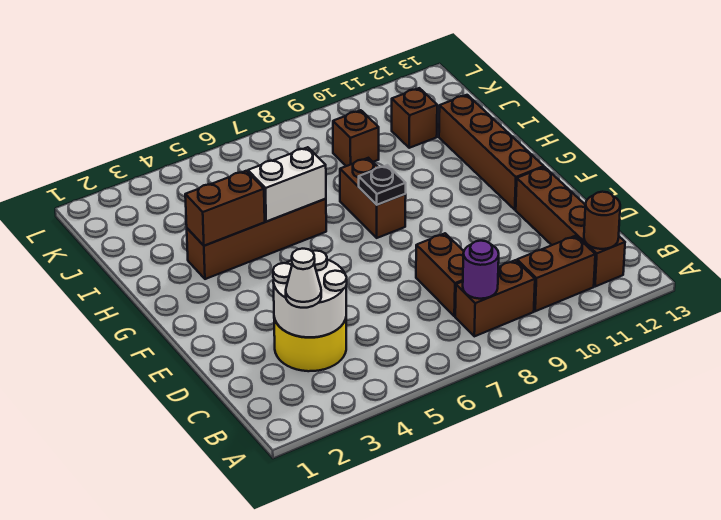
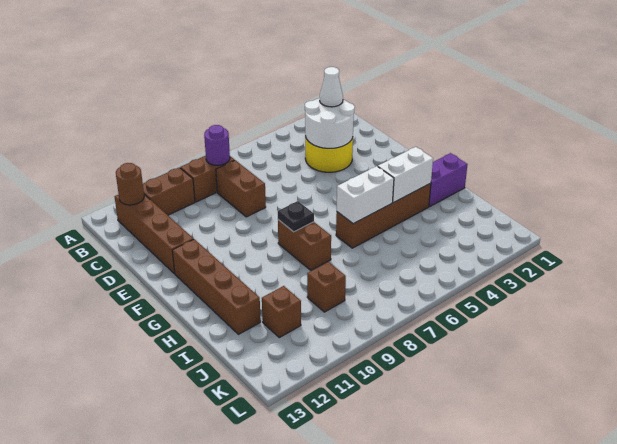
none -> purple 1x2 brick [429,153,468,207]
brown 1x2 brick [185,171,265,246] -> white 1x2 brick [378,147,433,203]

